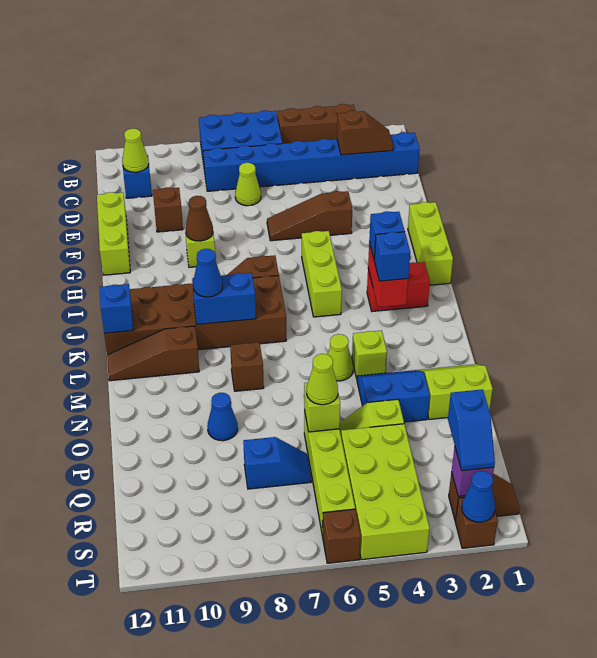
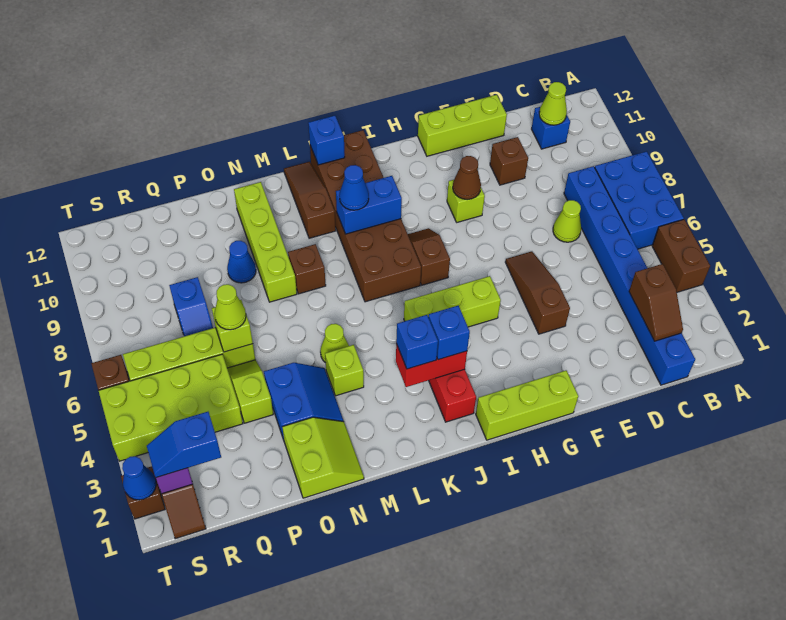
brown 1x3 brick [277,104,355,144] -> brown 1x2 brick [652,219,710,292]
blue 1x2 brick [192,273,256,325] -> blue 1x2 brick turned to [336,176,402,234]
none -> lime 1x4 brick [234,182,297,302]

